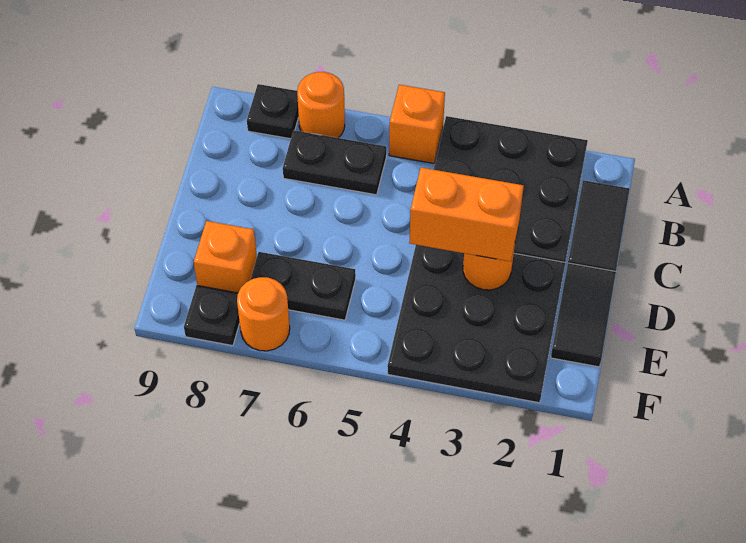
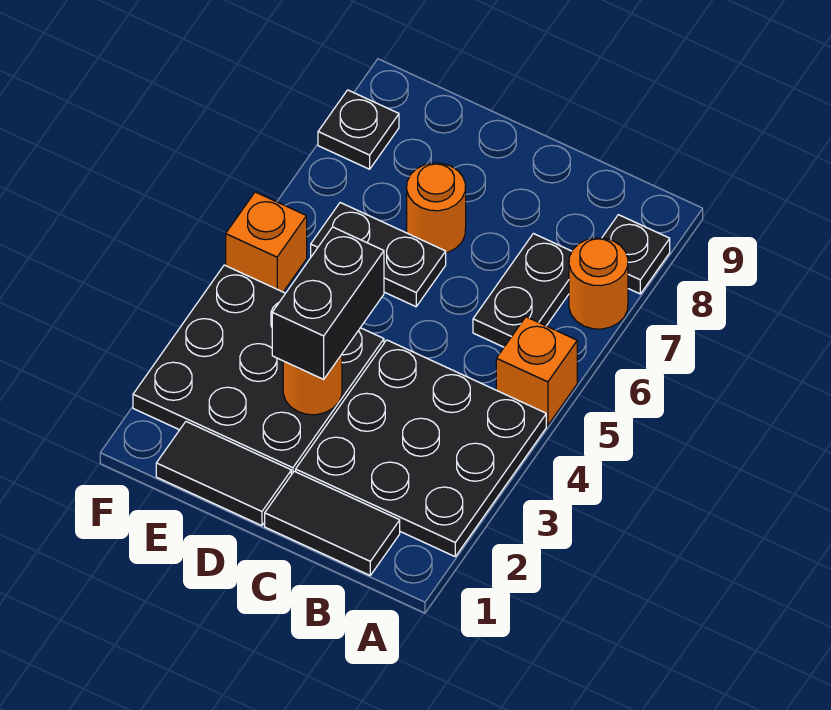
orange 1x2 brick [409,168,524,262] -> black 1x2 brick [272,227,384,379]
black 1x2 plate [251,252,356,320] -> black 1x2 plate turned to [311,203,446,307]
orange 1x1 brick [193,221,257,293] -> orange 1x1 brick moved to [226,192,307,292]
orange 1x1 round brick [237,277,290,351] -> orange 1x1 round brick moved to [407,163,466,253]

